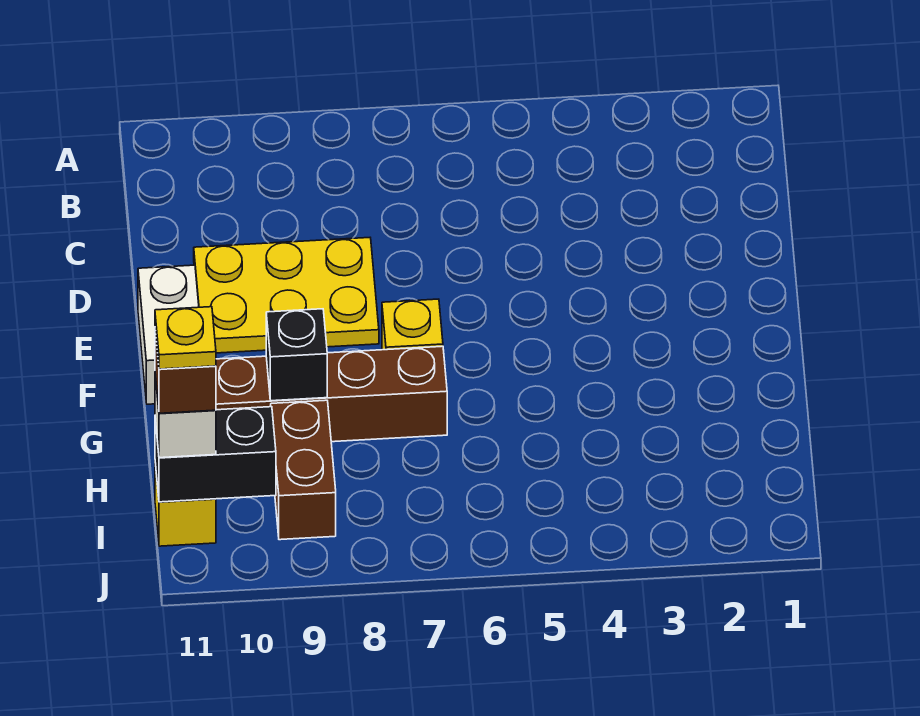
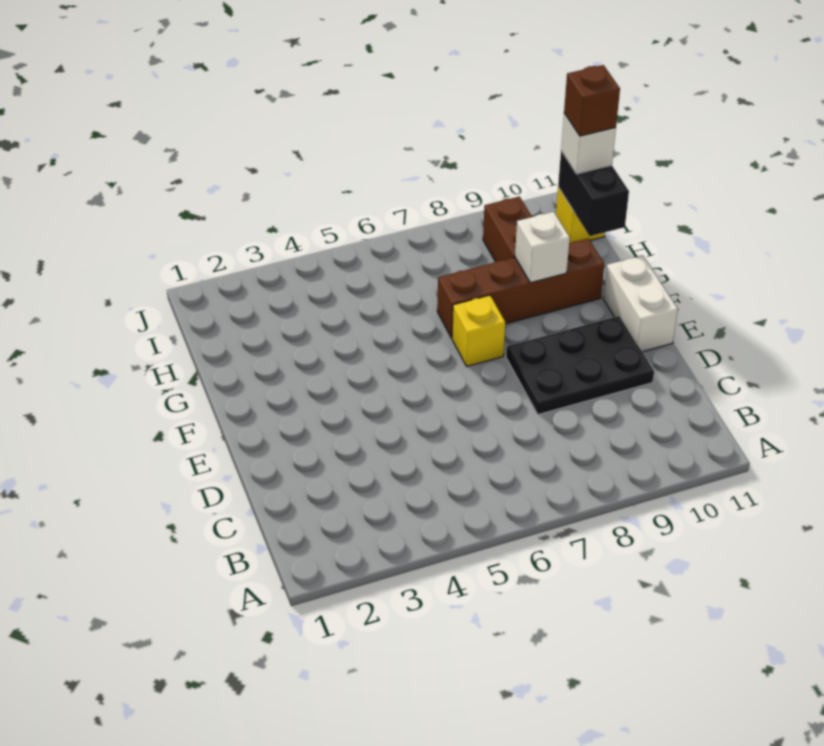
yellow 2x3 plate [194,238,379,353] -> black 2x3 plate [506,316,654,415]
black 1x1 brick [266,309,327,401] -> white 1x1 brick [515,212,570,283]
black 1x2 brick [155,407,276,502] -> black 1x2 brick turned to [558,151,629,236]
yellow 1x1 plate [155,307,216,369] -> none

